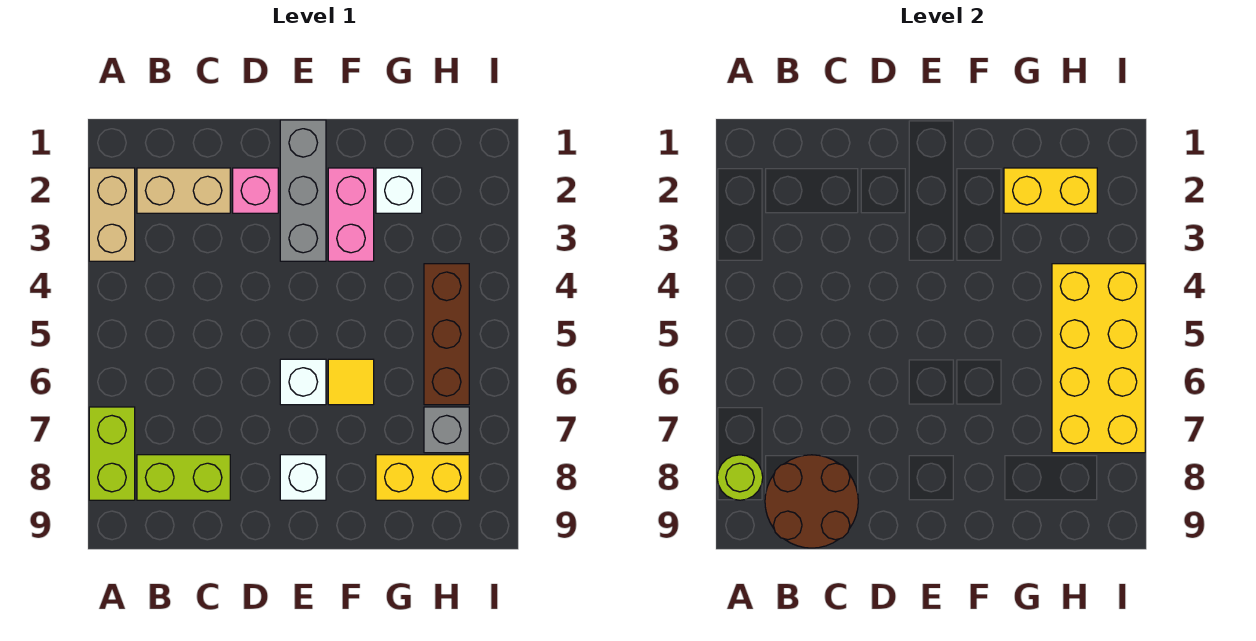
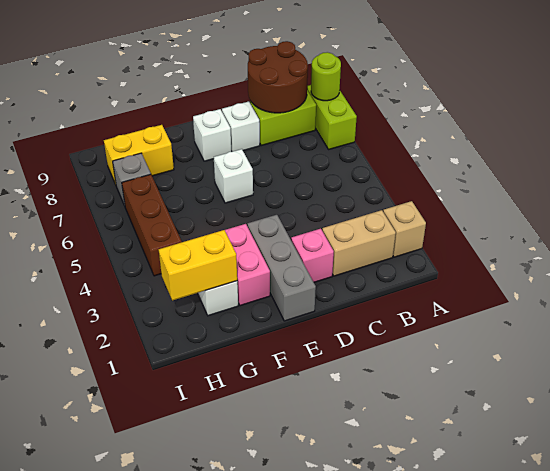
tan 1x2 brick [89,168,135,261] -> tan 1x1 brick [383,201,426,257]
none -> white 1x1 brick [222,101,260,152]
yellow 1x1 tile [328,359,374,405] -> none
yellow 2x4 brick [1052,264,1145,453] -> none

